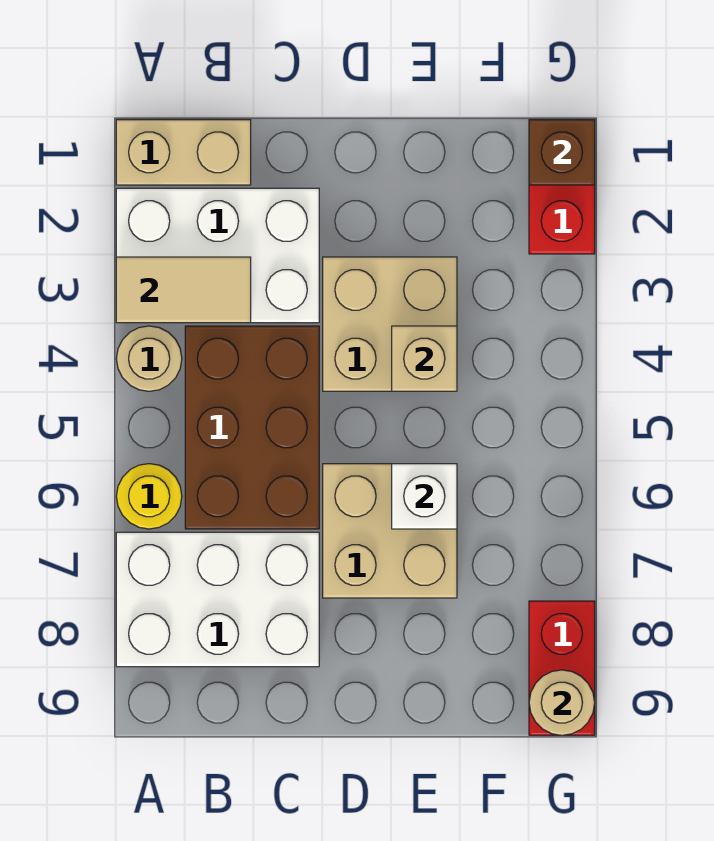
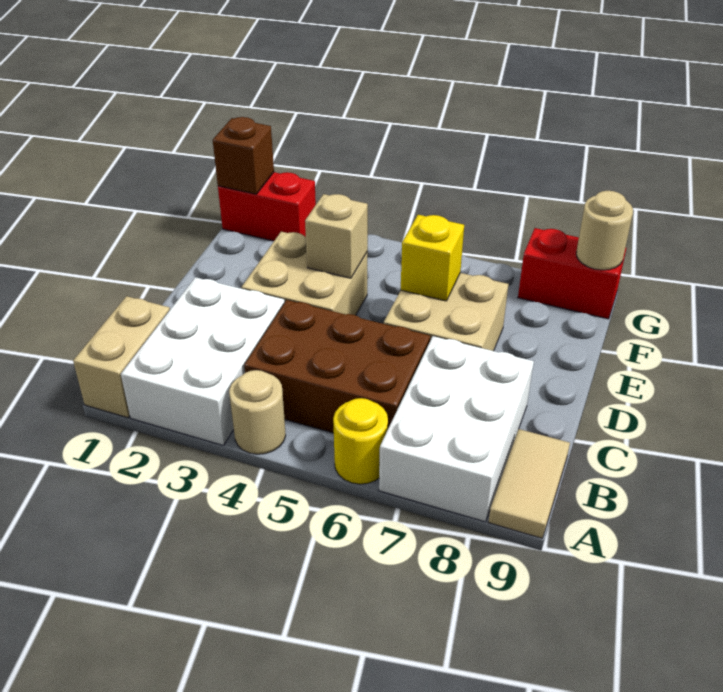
tan 1x2 tile [116,257,251,323] -> tan 1x2 tile moved to [488,429,570,538]
white 1x1 brick [392,464,457,529] -> yellow 1x1 brick [401,215,464,301]

